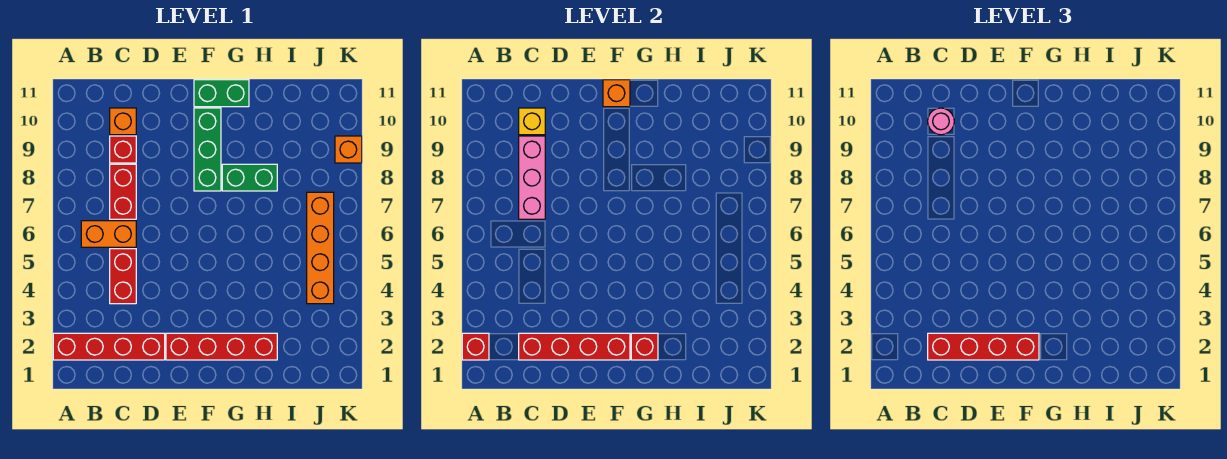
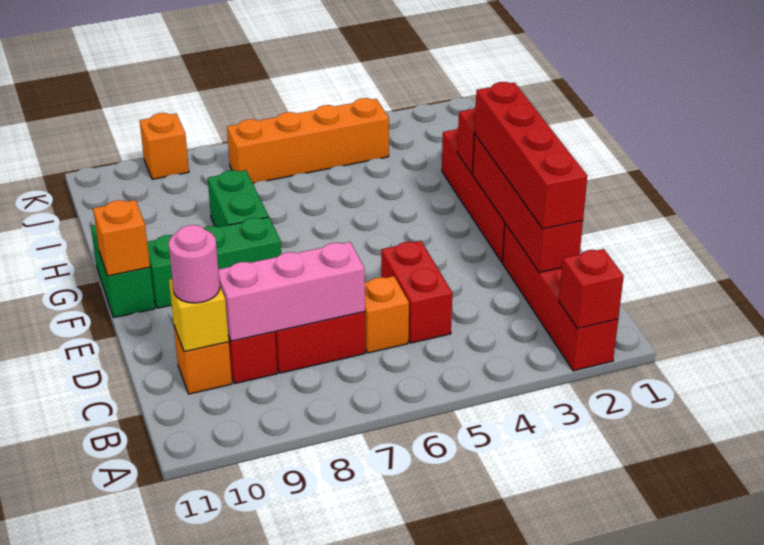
orange 1x2 brick [81,221,136,247] -> orange 1x1 brick [365,276,409,353]
red 1x2 brick [110,249,136,304] -> red 1x2 brick turned to [381,241,452,343]

